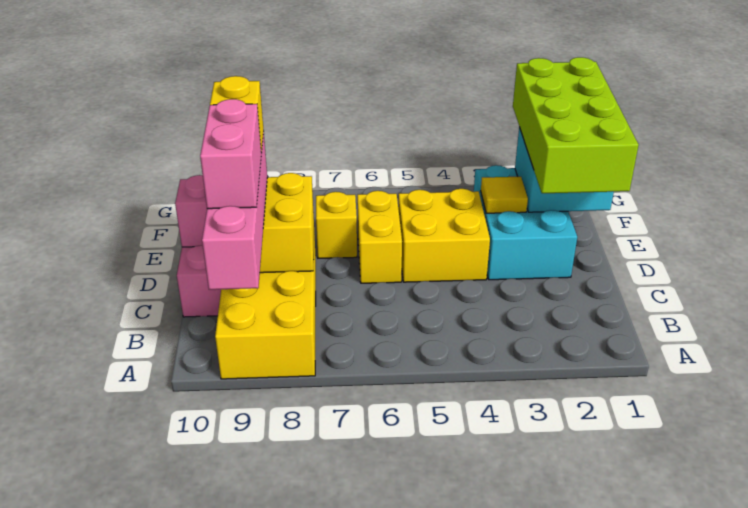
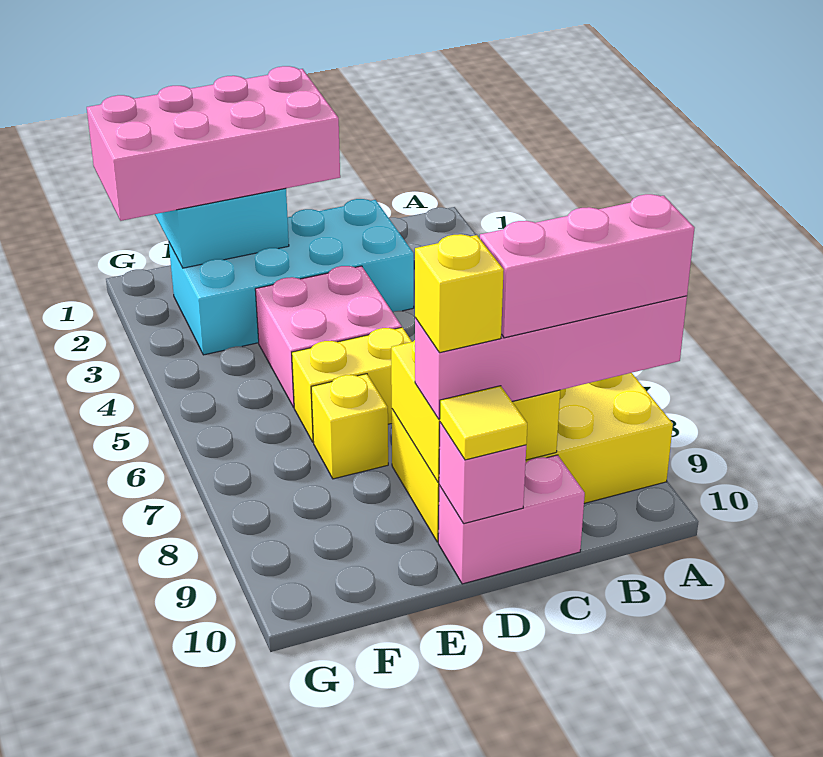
pink 1x2 brick [200,99,261,209] -> pink 1x3 brick [480,194,694,338]
lime 2x4 brick [513,57,638,193] -> pink 2x4 brick [87,66,340,221]
cyan 2x3 brick [474,165,577,280] -> cyan 2x4 brick [169,199,414,355]
yellow 2x2 brick [398,189,490,282] -> pink 2x2 brick [255,266,402,407]
yellow 1x1 tile [481,177,528,213] -> yellow 1x1 tile moved to [440,386,527,460]

